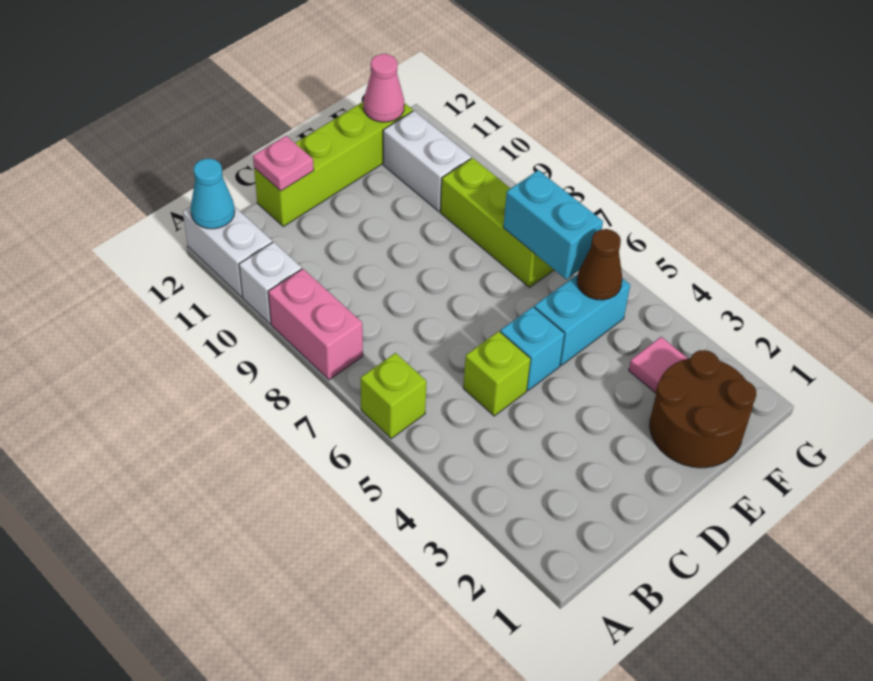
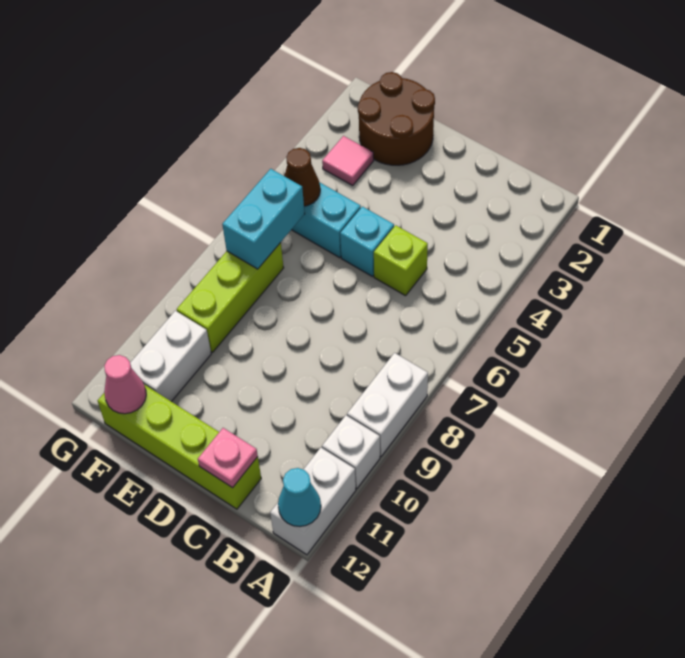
lime 1x1 brick [361,353,426,439] -> none
pink 1x2 brick [268,269,363,380] -> white 1x2 brick [347,353,428,456]

